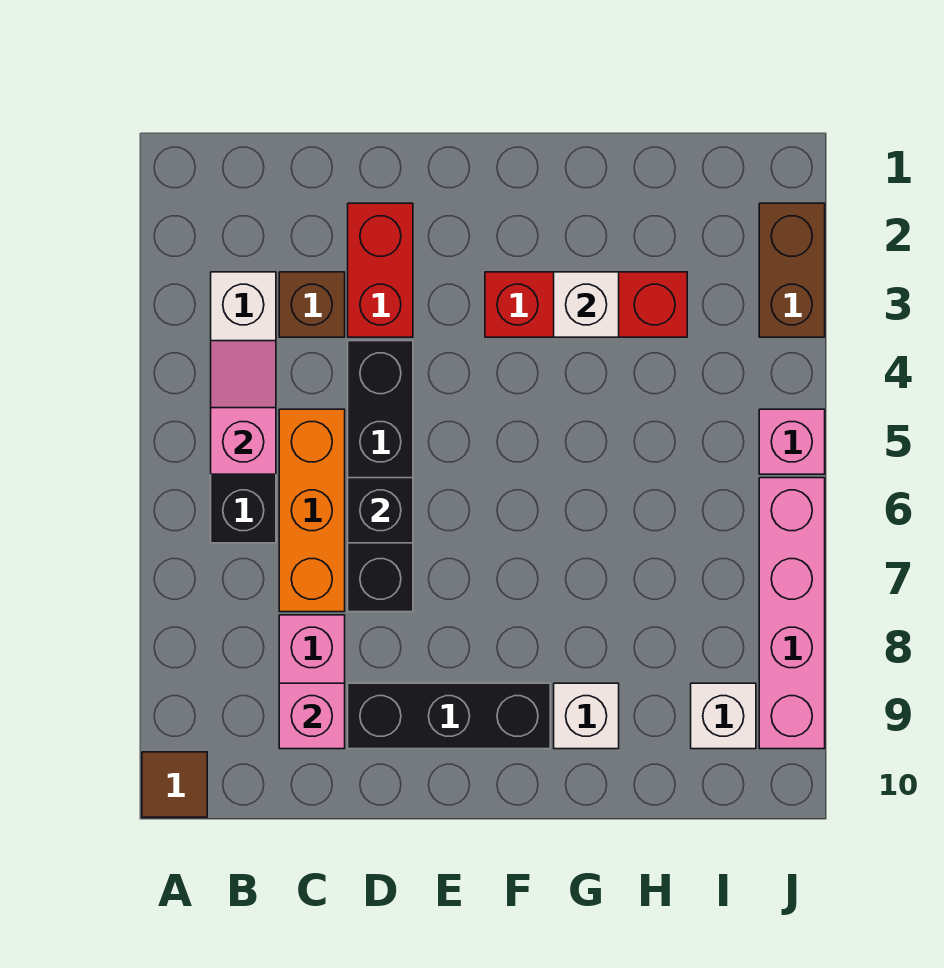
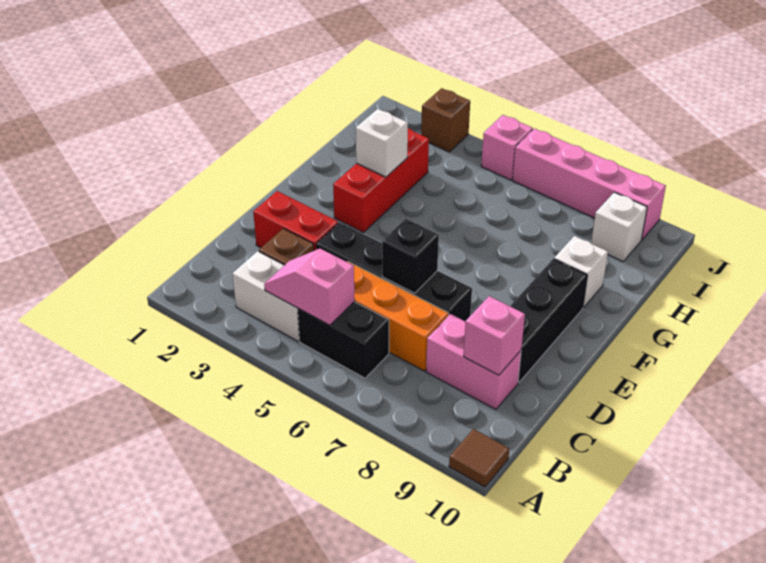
brown 1x2 brick [759,203,825,337] -> brown 1x1 brick [421,88,470,152]

